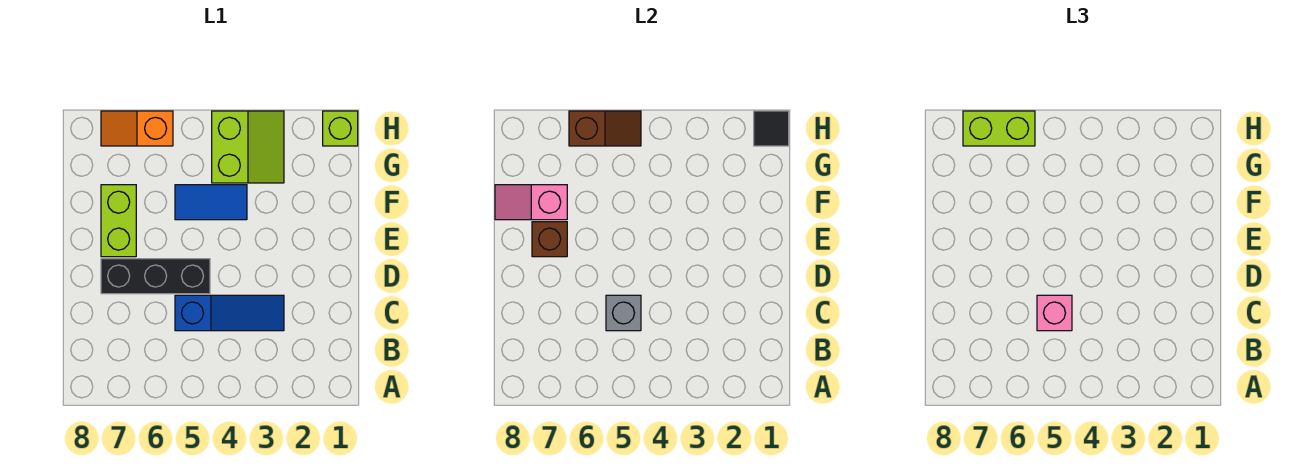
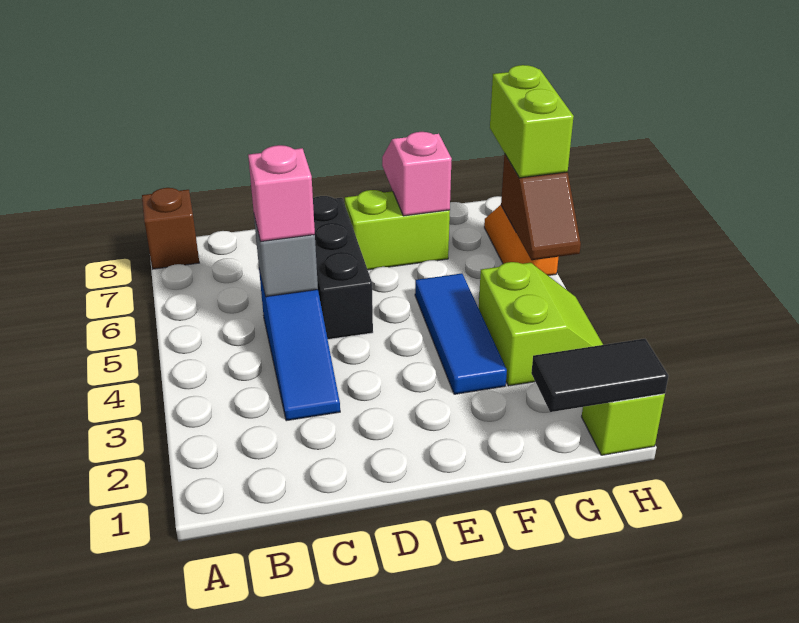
brown 1x1 brick [532,222,567,257] -> brown 1x1 brick moved to [142,188,199,269]
blue 1x2 tile [175,185,247,220] -> blue 1x3 tile [415,273,507,394]
lime 2x2 slope [212,111,284,183] -> lime 2x2 slope turned to [479,262,603,386]
black 1x1 tile [754,111,789,146] -> black 1x2 tile [531,339,668,412]

